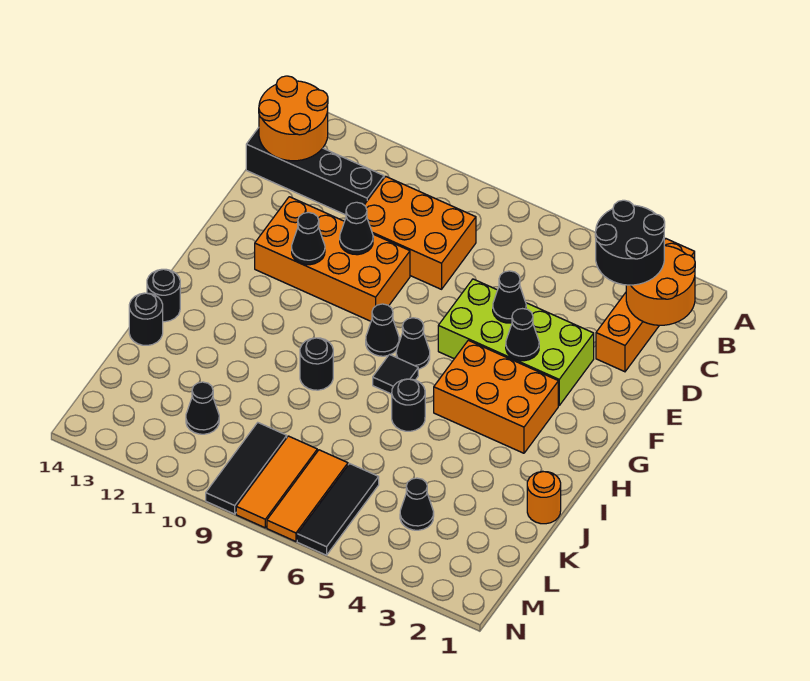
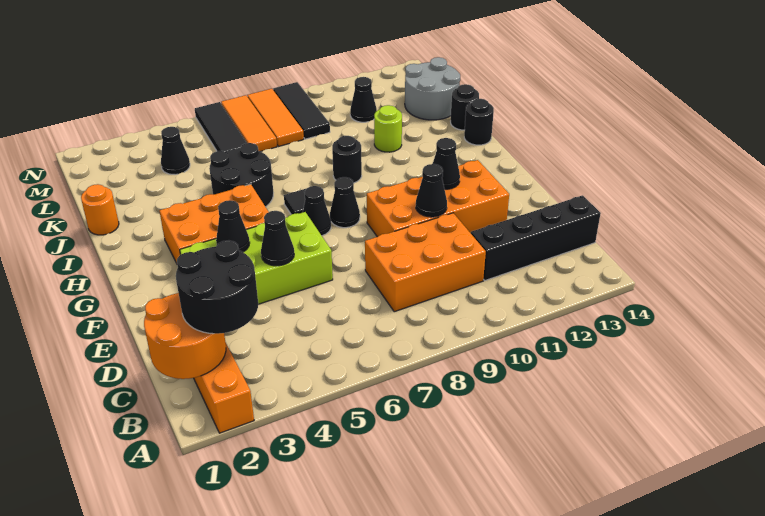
orange 2x2 round brick [259,76,328,161] -> none
black 1x1 round brick [392,379,425,431] -> black 2x2 round brick [209,143,273,207]
none -> lime 1x1 round brick [374,105,402,152]
none -> grey 2x2 round brick [405,57,460,120]

